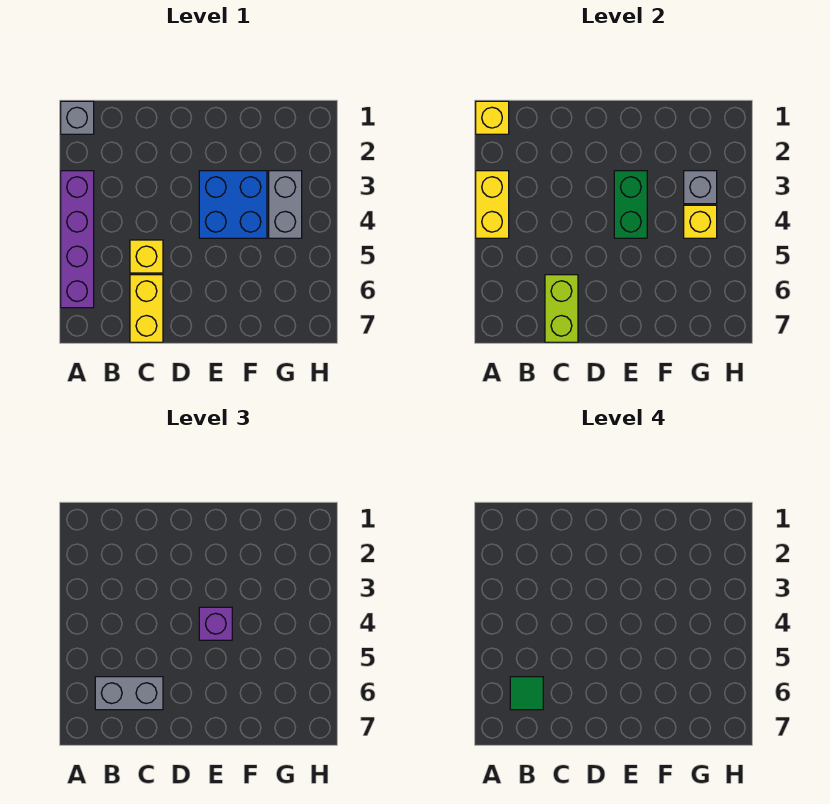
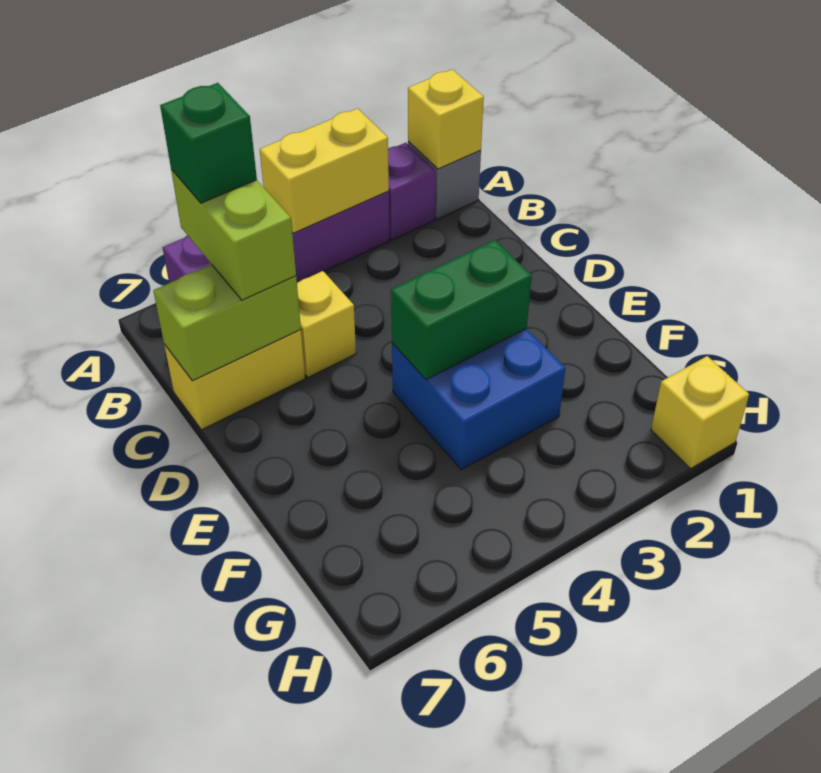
grey 1x2 brick [95,677,163,710] -> lime 1x2 brick [171,169,296,300]
green 1x1 tile [510,677,543,710] -> green 1x1 brick [160,83,257,203]
purple 1x1 brick [199,607,232,640] -> purple 1x1 brick moved to [388,143,436,240]
grey 1x2 brick [269,171,302,238] -> none
grey 1x1 brick [684,171,717,204] -> none
yellow 1x1 brick [684,205,717,238] -> yellow 1x1 brick moved to [651,356,749,469]

